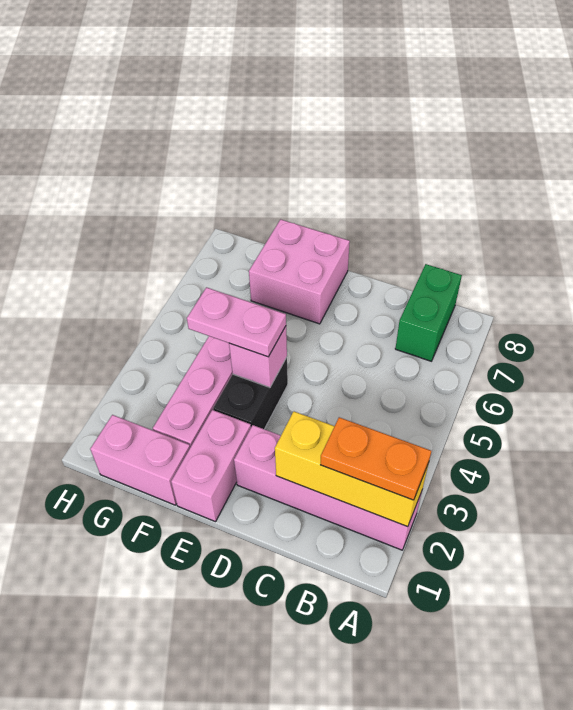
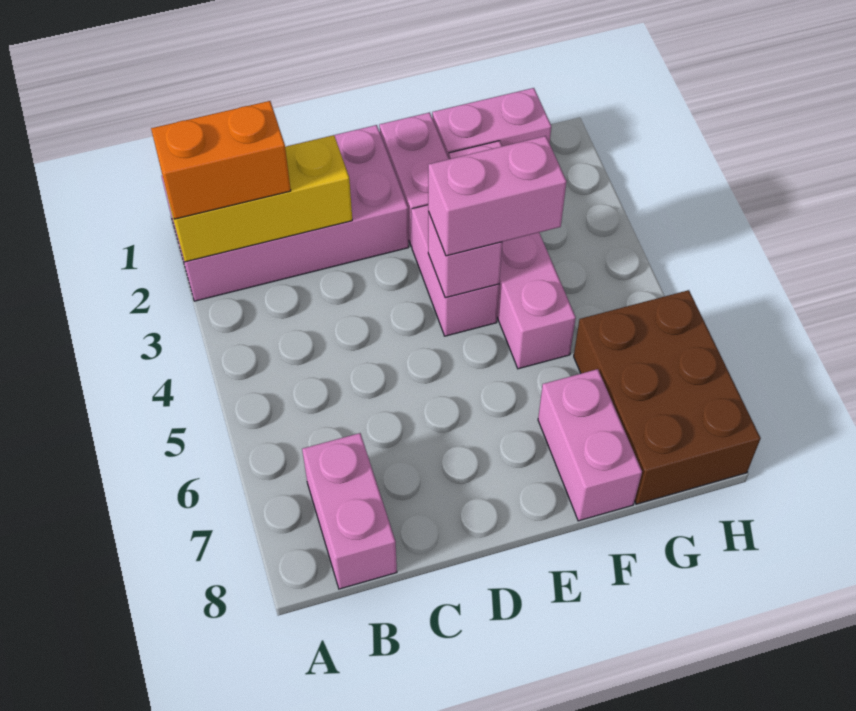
pink 1x4 brick [234,425,422,550] -> pink 2x4 brick [161,125,409,301]
orange 1x2 plate [321,417,431,500] -> orange 1x2 brick [151,101,291,219]
green 1x2 brick [395,264,462,361] -> pink 1x2 brick [302,433,397,589]
black 1x2 brick [213,357,288,429] -> pink 1x2 brick [411,205,499,336]
pink 1x2 plate [187,287,286,357] -> pink 1x2 brick [428,136,567,256]
pink 2x2 brick [249,219,350,324] -> pink 1x2 brick [538,369,642,521]
none -> brown 2x3 brick [574,290,761,504]

